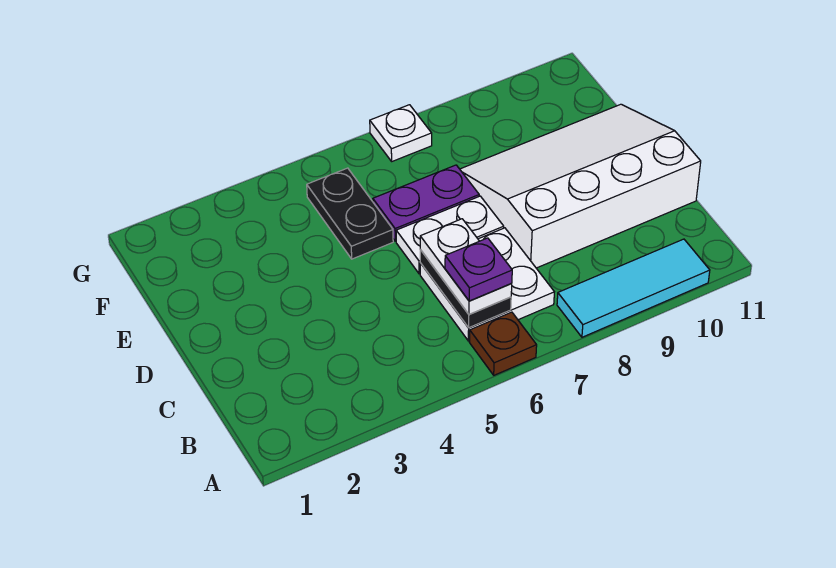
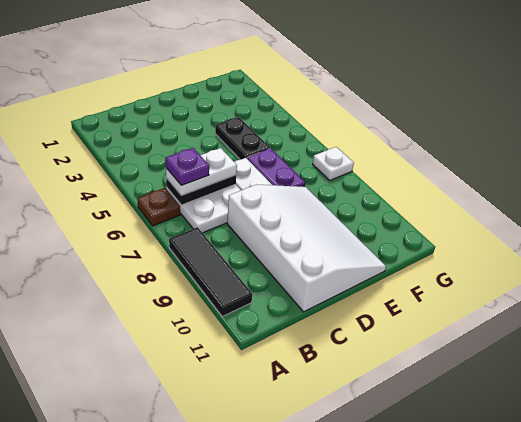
cyan 1x3 tile [557,239,710,337] -> black 1x3 tile [169,227,252,316]
black 1x2 plate [307,168,393,259] -> black 1x2 plate turned to [215,117,270,160]

